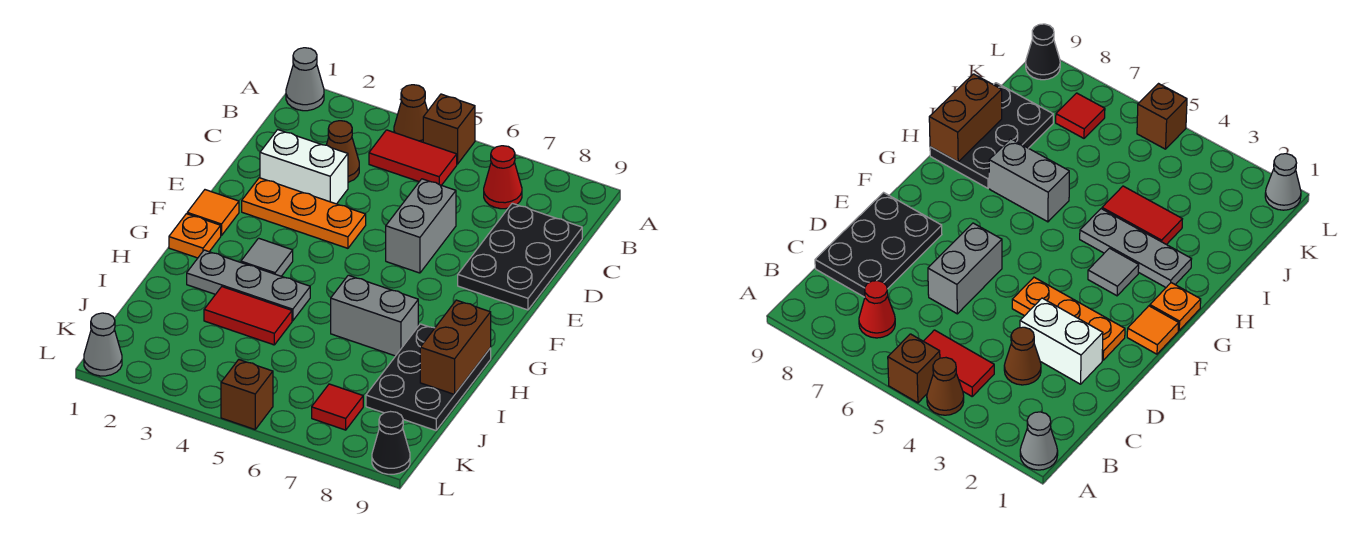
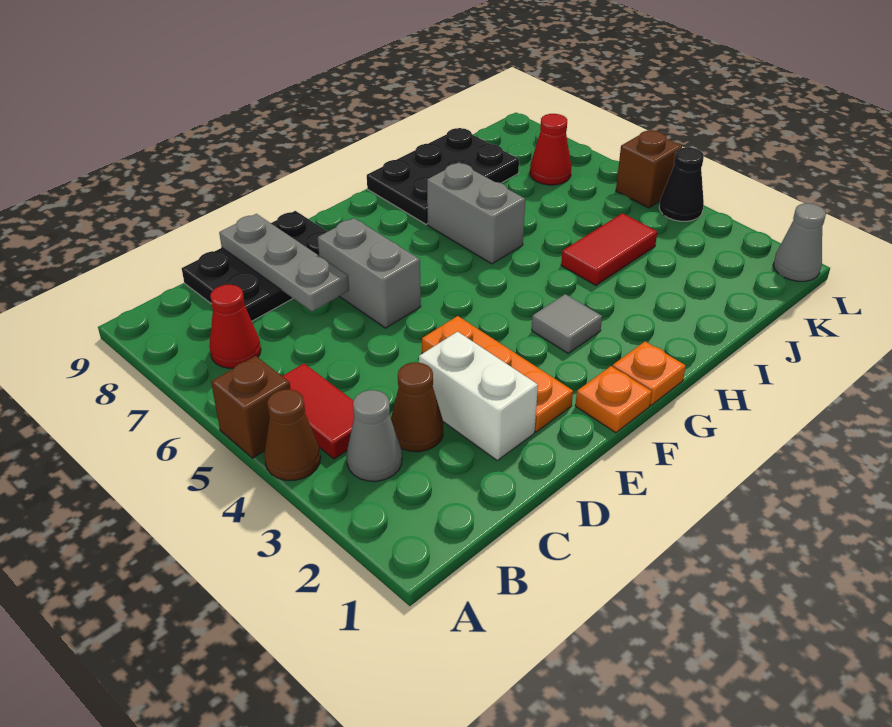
grey 1x1 cone [286,48,324,111] -> grey 1x1 cone moved to [347,390,402,481]
grey 1x2 brick [386,179,456,273] -> grey 1x2 brick turned to [318,218,421,328]
orange 1x1 tile [187,190,239,236] -> orange 1x1 plate [575,366,652,433]
grey 1x3 plate [187,250,310,321] -> grey 1x3 plate moved to [219,214,349,312]
brown 1x2 brick [420,300,491,394] -> none
red 1x2 tile [204,287,292,345] -> red 1x2 tile turned to [561,213,657,285]
red 1x1 tile [312,384,363,430] -> red 1x1 cone [530,114,571,185]
black 1x1 cone [372,412,410,474] -> black 1x1 cone moved to [659,147,704,221]

